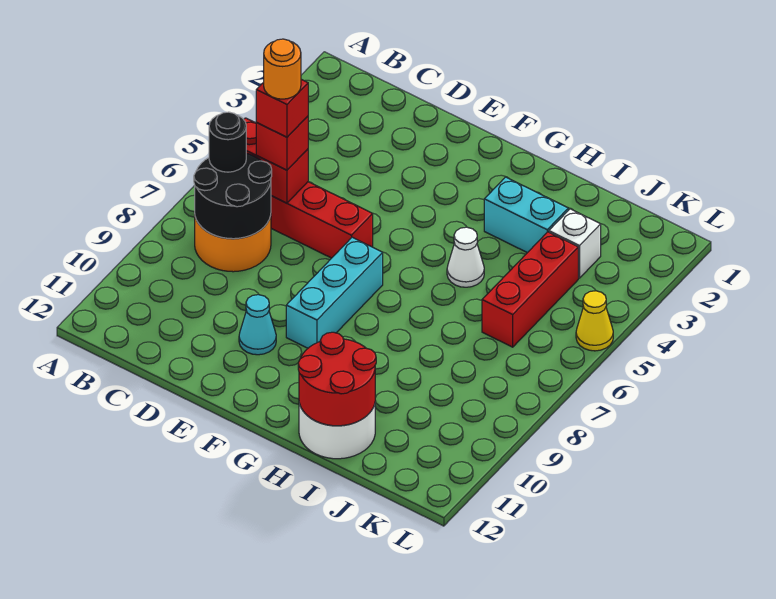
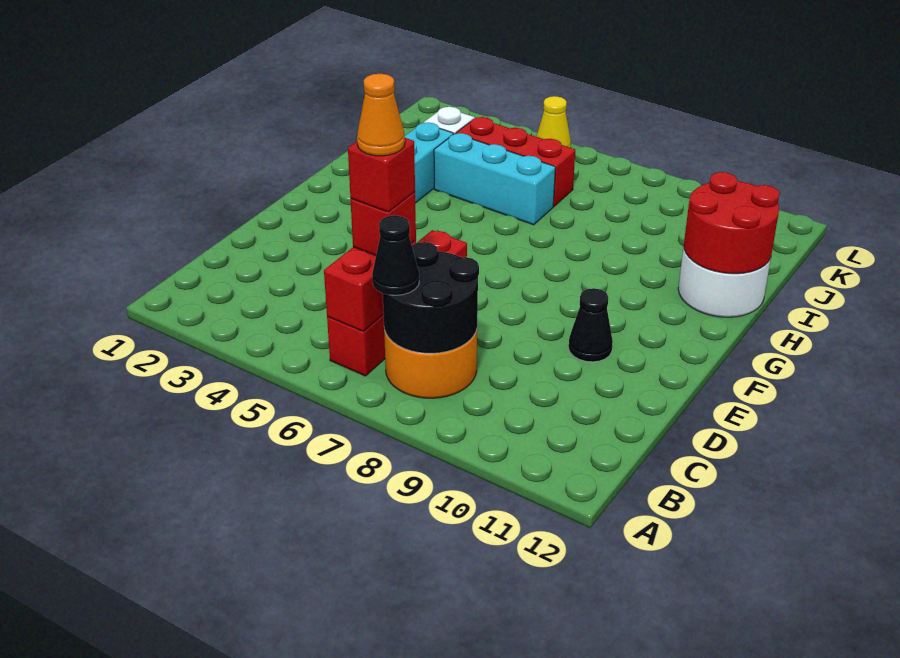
black 1x1 round brick [209,112,246,172] -> black 1x1 cone [372,215,419,295]
orange 1x1 round brick [264,39,301,99] -> orange 1x1 cone [357,74,405,156]
cyan 1x1 cone [239,295,276,355] -> black 1x1 cone [569,288,613,362]
cyan 1x3 brick [286,237,383,348] -> cyan 1x3 brick moved to [434,133,555,225]
white 1x1 cone [447,227,484,287] -> none

